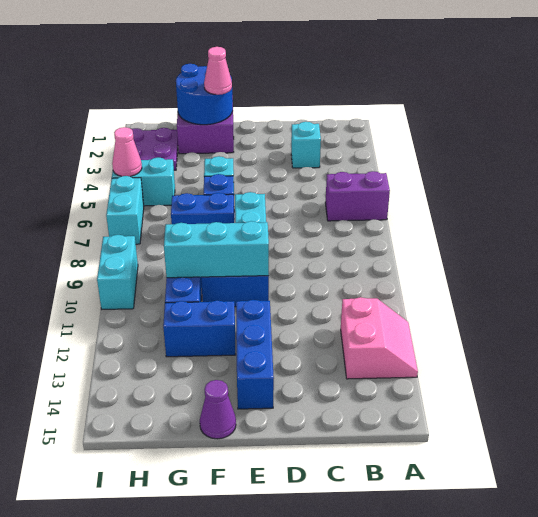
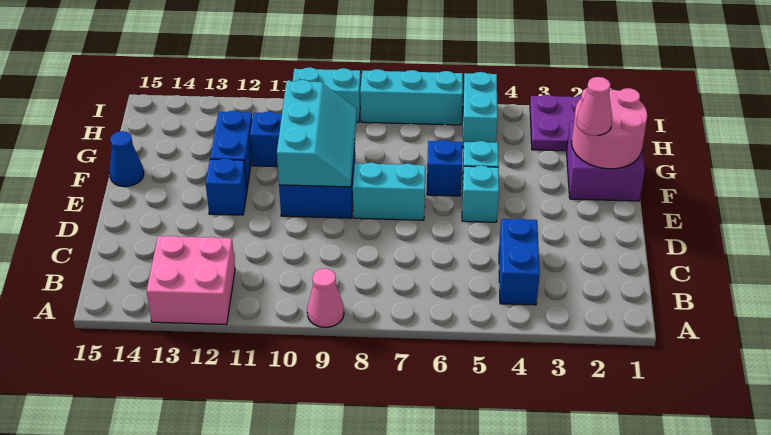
purple 1x2 brick [325,171,390,221] -> none
pink 2x2 slope [341,297,418,379] -> pink 2x2 brick [147,236,235,325]
cyan 1x1 brick [291,122,321,168] -> cyan 1x1 brick moved to [462,166,499,222]
blue 1x3 brick [236,300,274,409] -> blue 1x1 brick [206,159,247,215]
blue 2x2 round brick [176,64,233,125] -> pink 2x2 round brick [572,88,647,169]
blue 1x2 brick [171,193,234,224] -> blue 1x2 brick moved to [499,219,540,305]
purple 1x1 cone [200,380,236,439] -> blue 1x1 cone [109,131,144,187]
pink 1x1 cone [112,127,142,176] -> pink 1x1 cone moved to [307,268,344,327]
cyan 1x2 brick [106,176,144,244] -> cyan 1x3 brick [360,69,463,125]

